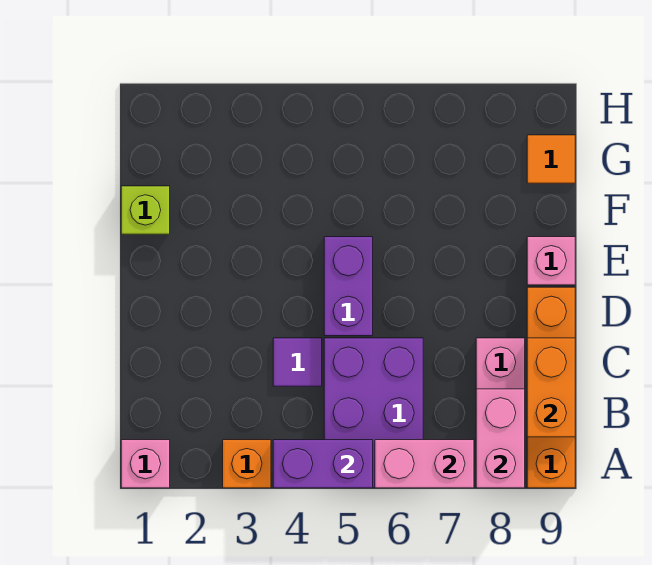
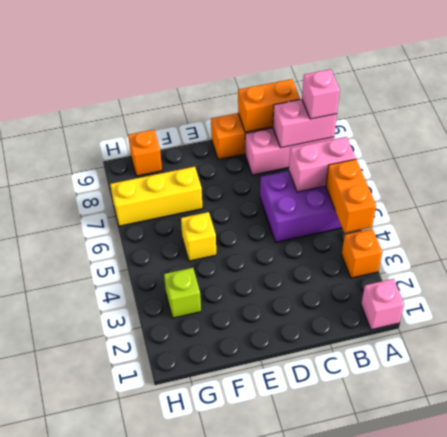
purple 1x2 brick [273,440,373,488] -> orange 1x2 brick [326,159,376,233]
pink 1x2 brick [375,440,474,488] -> pink 1x2 brick turned to [289,137,356,192]
purple 1x1 tile [273,338,322,386] -> none
purple 1x2 brick [324,237,373,336] -> none
pink 1x1 brick [527,237,575,285] -> pink 1x1 brick moved to [302,69,340,119]
lime 1x1 brick [121,186,170,234] -> lime 1x1 brick moved to [164,268,201,318]
none -> yellow 1x1 brick [181,212,216,261]
none -> yellow 1x3 brick [110,167,203,226]
orange 1x1 tile [527,135,575,183] -> orange 1x1 brick [128,130,162,176]

